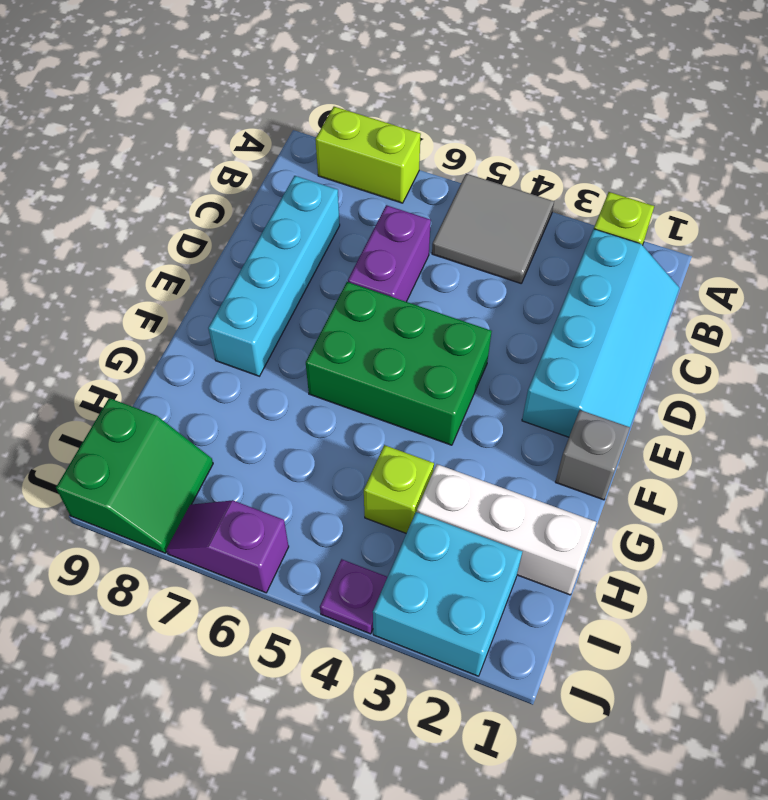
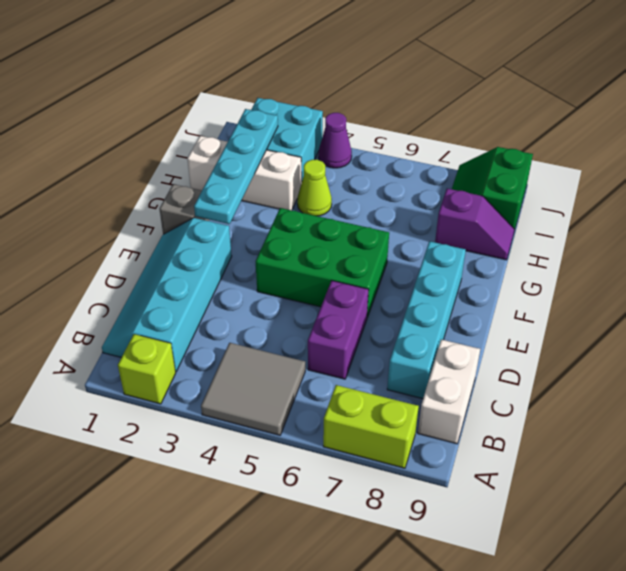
none -> white 1x2 brick [418,340,480,444]
none -> cyan 1x4 plate [194,109,278,224]
lime 1x1 brick [364,445,434,533] -> lime 1x1 cone [297,160,332,216]
purple 1x1 plate [320,559,387,634] -> purple 1x1 cone [319,113,352,168]
purple 1x2 slope [166,500,289,593] -> purple 1x2 slope moved to [435,189,515,260]

